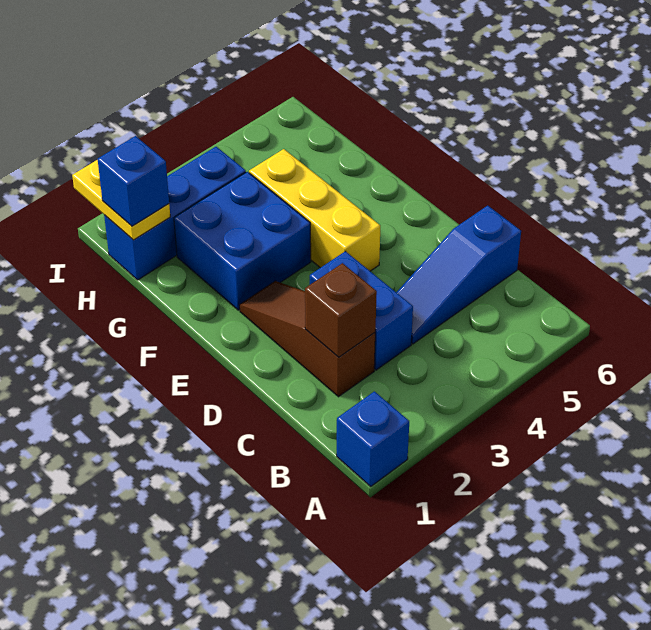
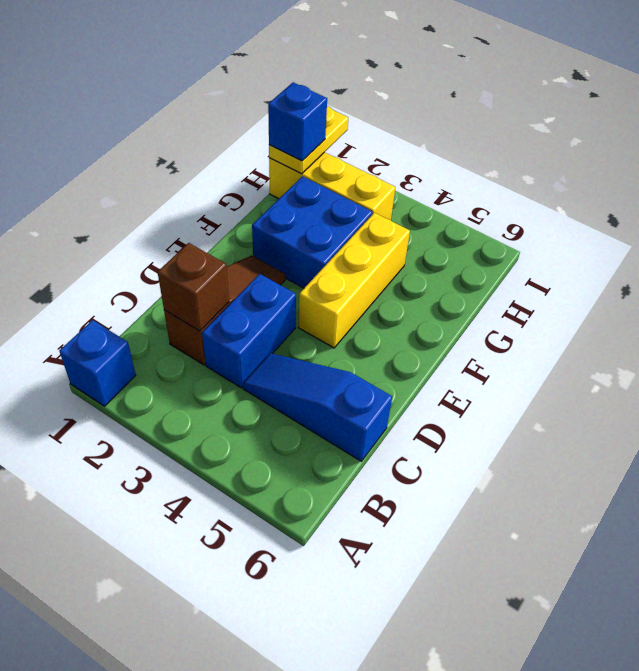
blue 1x3 brick [104,147,246,280] -> yellow 1x3 brick [269,152,395,221]

